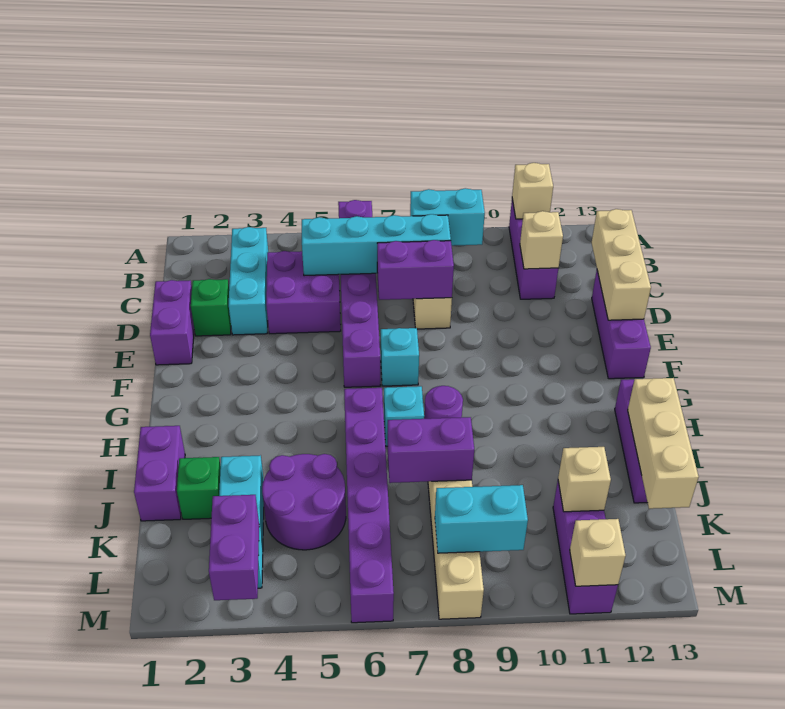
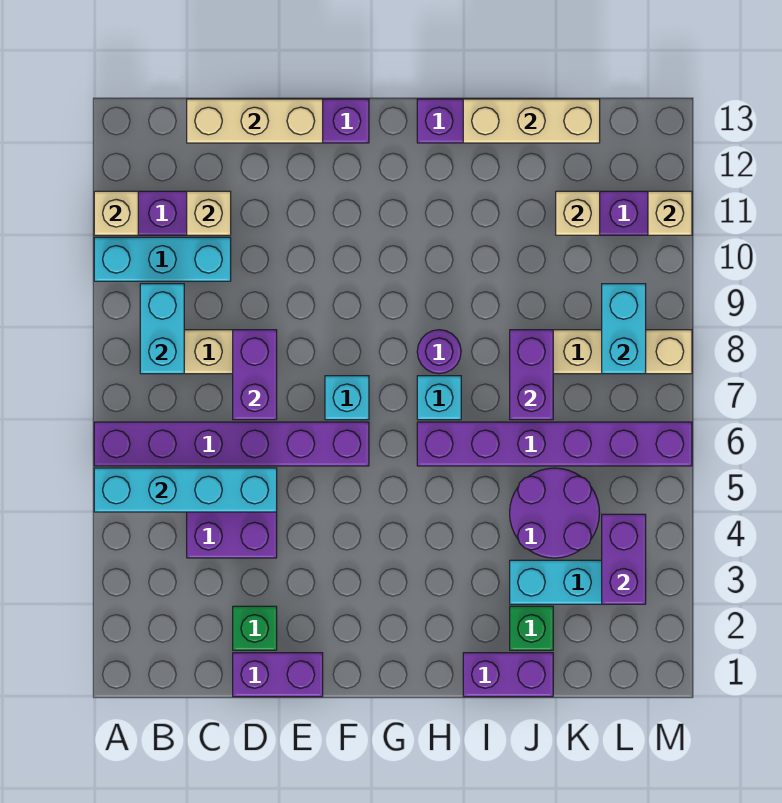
cyan 1x3 brick [229,227,268,335] -> cyan 1x3 brick moved to [94,237,231,281]
cyan 1x4 brick [302,214,451,276] -> cyan 1x4 brick turned to [94,468,277,512]
purple 1x2 brick [209,495,259,600] -> purple 1x2 brick turned to [602,514,646,604]

